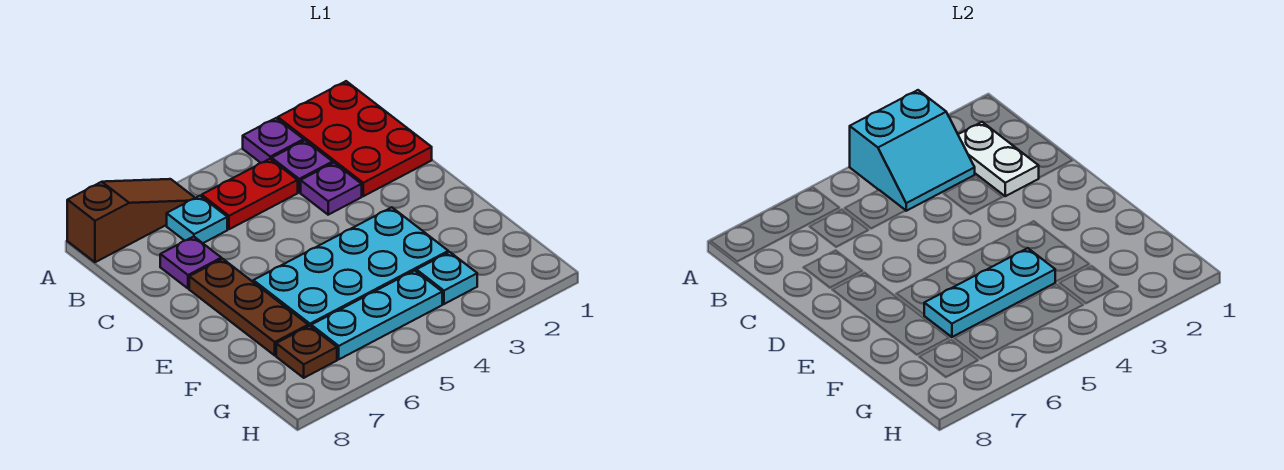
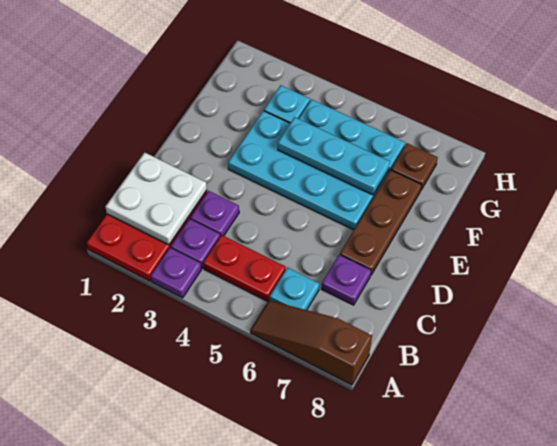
cyan 2x2 slope [850,90,975,211] -> none
white 1x2 plate [958,122,1039,196] -> white 2x2 plate [105,152,207,245]

